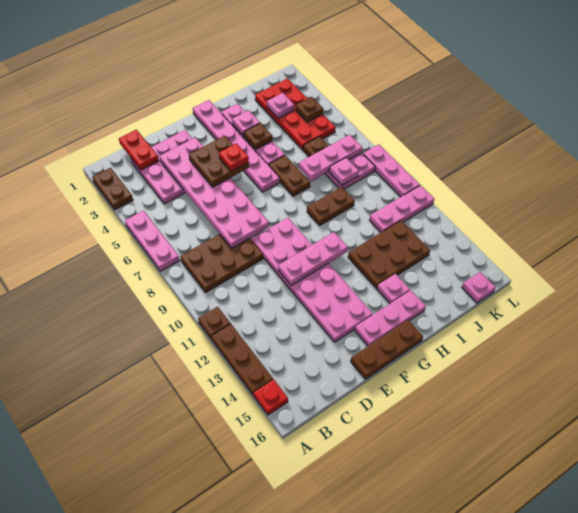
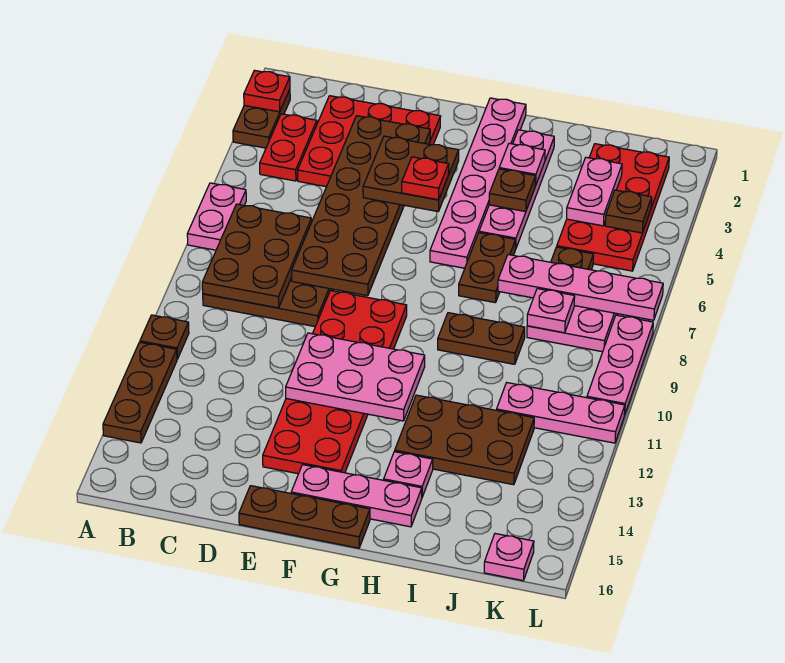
pink 1x3 plate [125,211,180,271] -> pink 1x2 plate [187,183,246,250]
red 1x1 plate [254,380,288,415] -> red 1x1 plate moved to [244,70,290,112]
none -> brown 2x3 plate [202,204,311,308]
red 1x2 plate [119,130,159,170] -> red 1x2 plate moved to [260,114,317,181]
pink 3x3 plate [131,130,192,204] -> red 3x3 plate [298,96,441,187]
pink 2x6 plate [159,137,269,248] -> brown 2x6 plate [292,116,430,296]
pink 2x6 plate [252,218,373,342] -> red 2x6 plate [263,291,407,474]
pink 1x3 plate [278,232,348,286] -> pink 2x3 plate [286,333,425,421]
pink 1x3 plate [299,135,362,181] -> pink 1x4 plate [498,255,663,320]
pink 1x1 plate [267,93,294,118] -> pink 1x2 plate [567,157,622,226]

